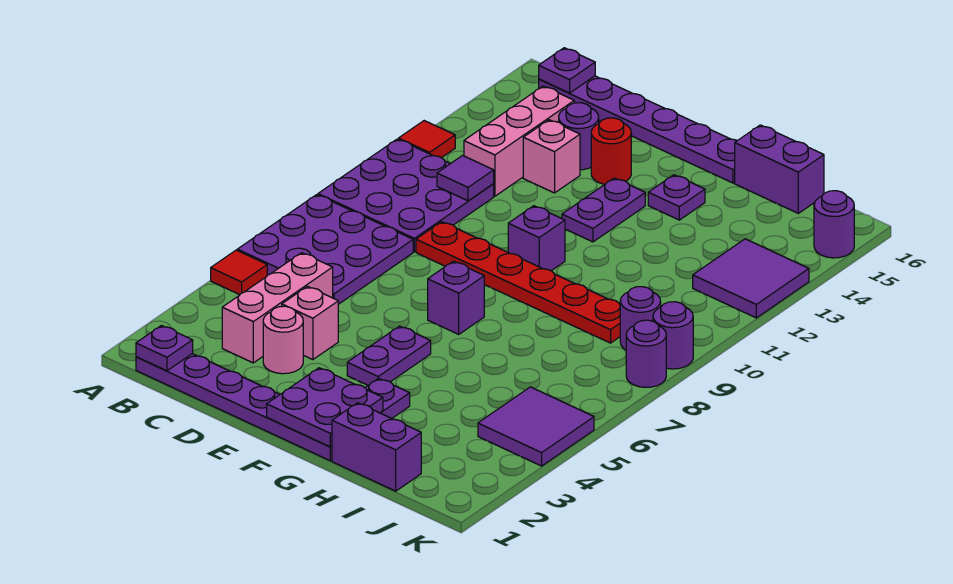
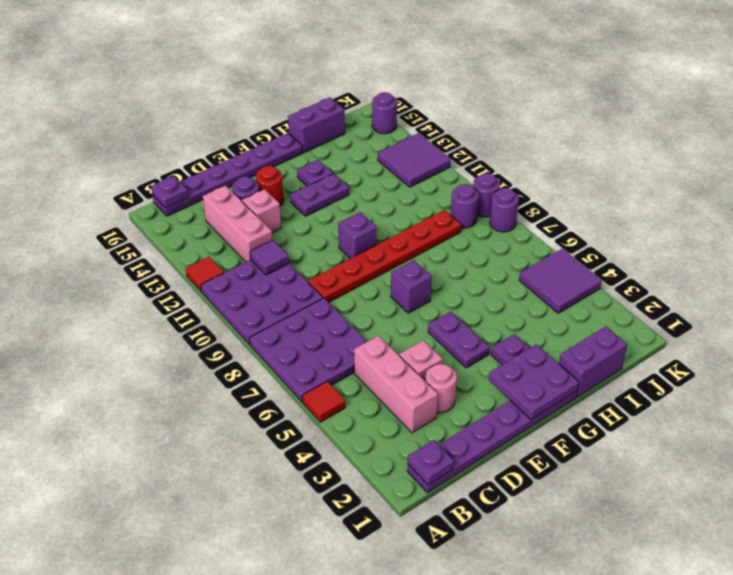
purple 1x2 plate [562,178,645,242] -> purple 1x2 plate turned to [290,174,349,216]

